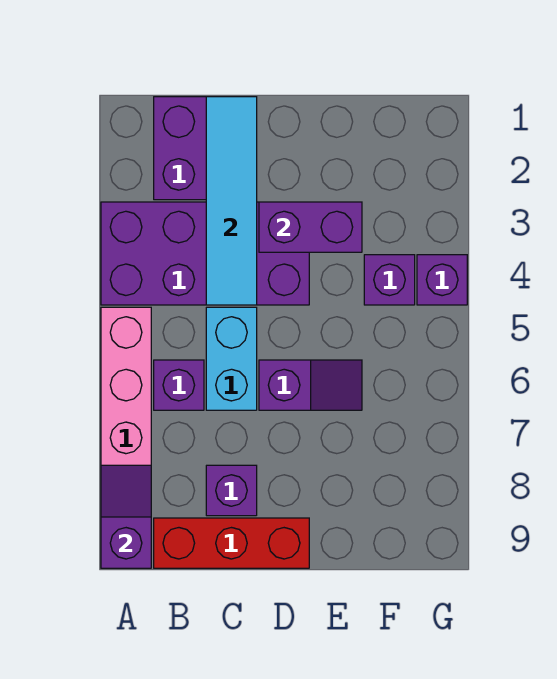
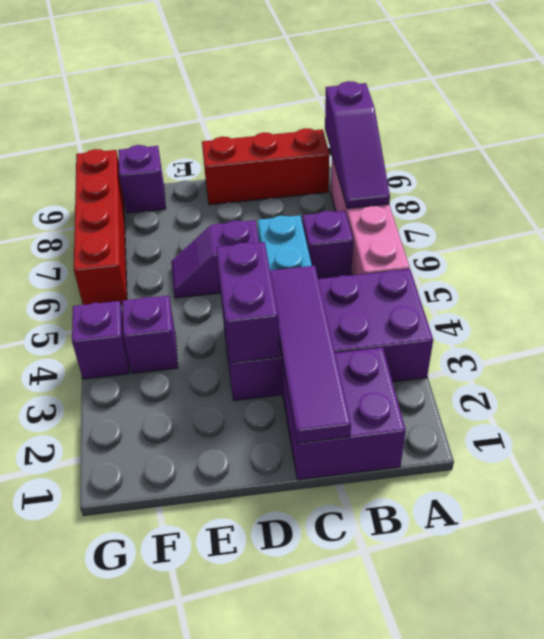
purple 1x2 slope [101,465,151,568] -> purple 1x3 slope [325,81,390,208]
cyan 1x4 tile [206,97,257,305] -> purple 1x4 tile [270,266,351,443]
purple 1x1 brick [206,465,257,516] -> purple 1x1 brick moved to [118,145,166,213]
purple 1x2 brick [259,202,362,252] -> purple 1x2 brick turned to [216,242,279,363]
none -> red 1x4 brick [74,149,127,305]

